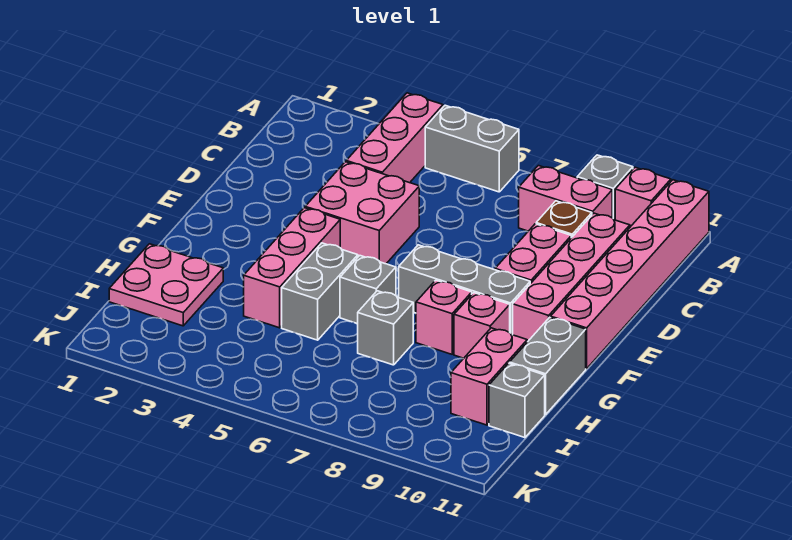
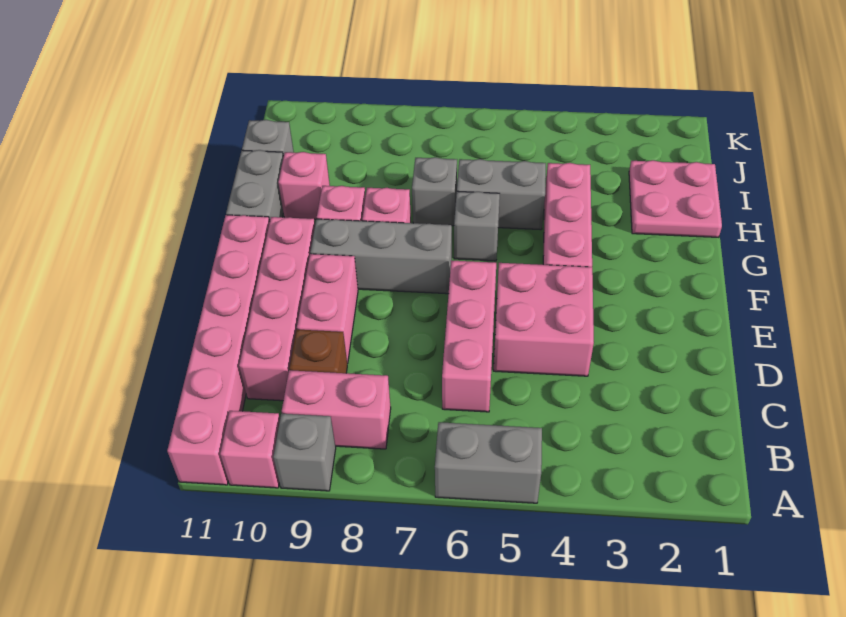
pink 1x3 brick [346,93,443,183] -> pink 1x3 brick moved to [442,260,496,412]
grey 1x2 brick [282,243,358,340] -> grey 1x2 brick turned to [457,159,546,230]
pink 1x2 brick [451,328,527,425] -> pink 1x1 brick [278,152,330,219]

